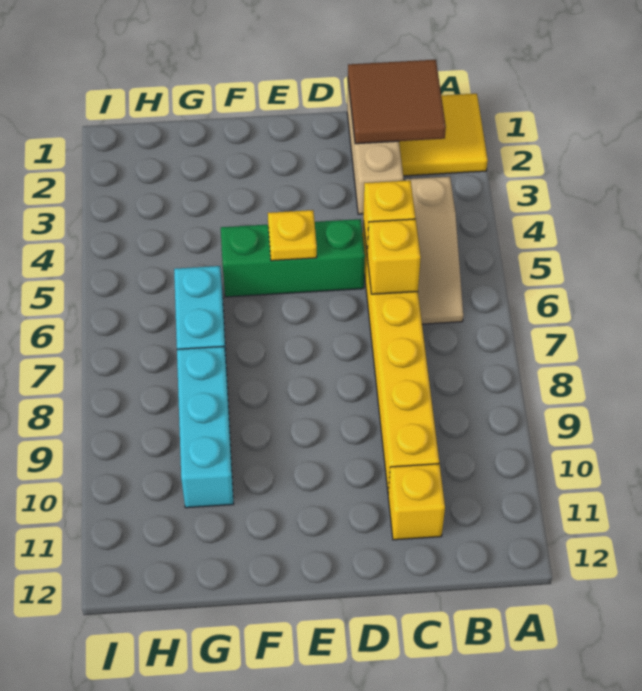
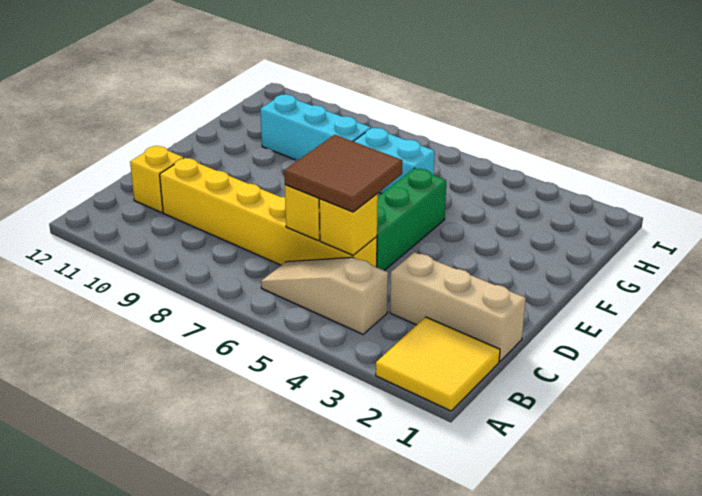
brown 2x2 tile [348,60,446,144] -> brown 2x2 tile moved to [284,135,403,212]
yellow 1x1 plate [268,210,317,261] -> none

